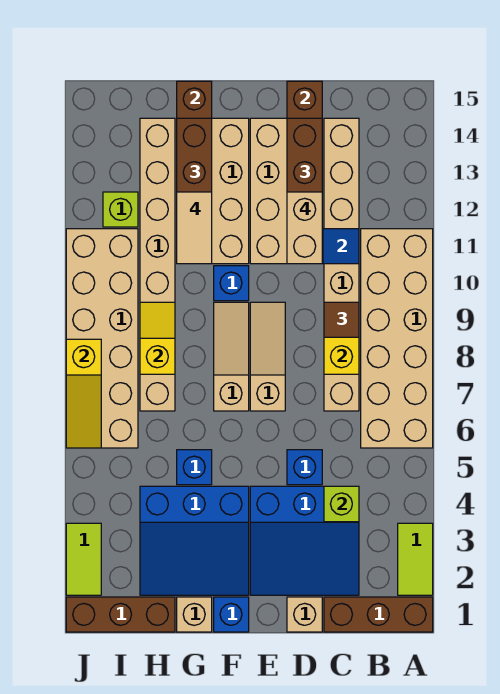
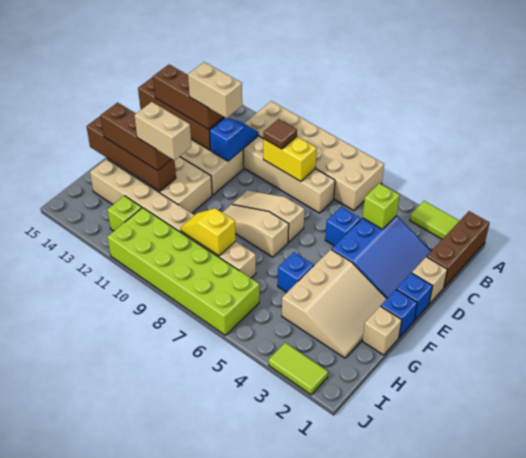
blue 3x3 slope [140,486,249,595] -> tan 3x3 slope [282,250,387,358]
blue 1x1 brick [214,266,249,301] -> blue 1x1 brick moved to [397,273,433,320]
tan 1x2 tile [177,192,212,264] -> tan 1x2 brick [134,102,191,161]
brown 1x3 brick [66,597,175,632] -> none
tan 2x6 brick [66,229,138,448] -> lime 2x6 brick [107,208,259,335]
yellow 1x3 slope [66,339,101,448] -> none

